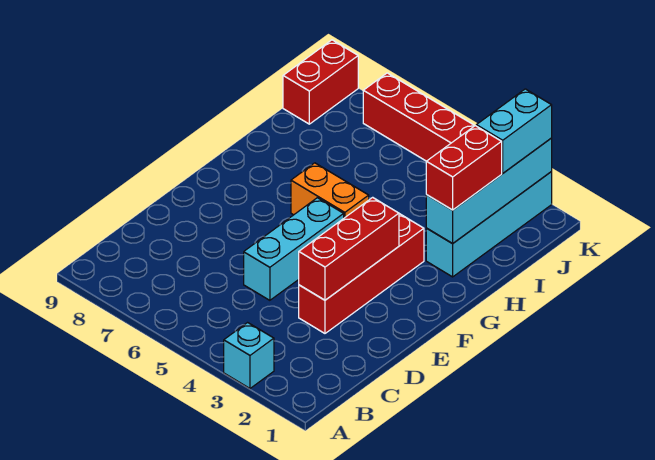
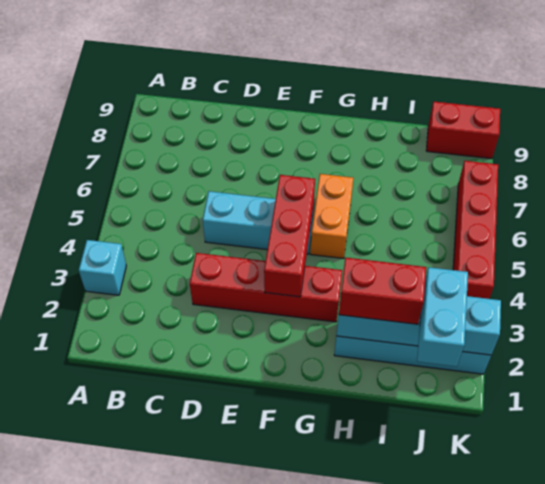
red 1x3 brick [299,197,399,300] -> red 1x3 brick turned to [264,175,315,297]
cyan 1x2 brick [476,89,552,173] -> cyan 1x2 brick turned to [417,267,468,367]

